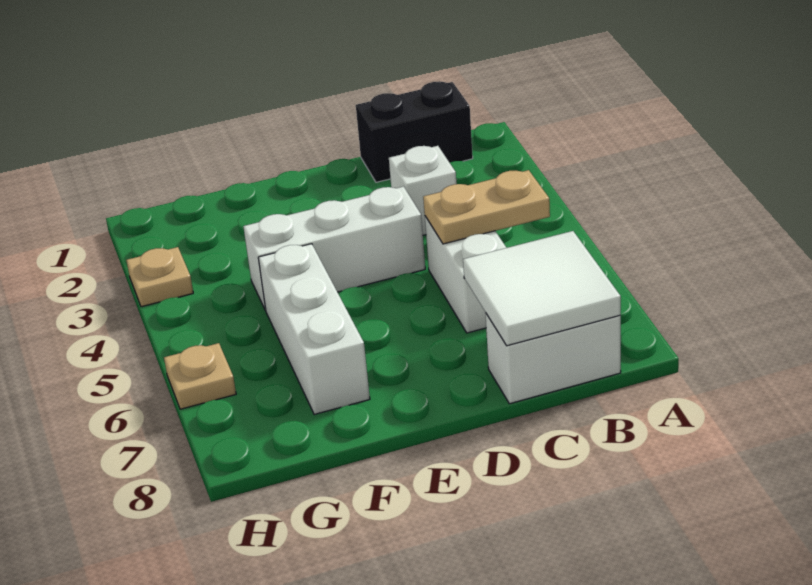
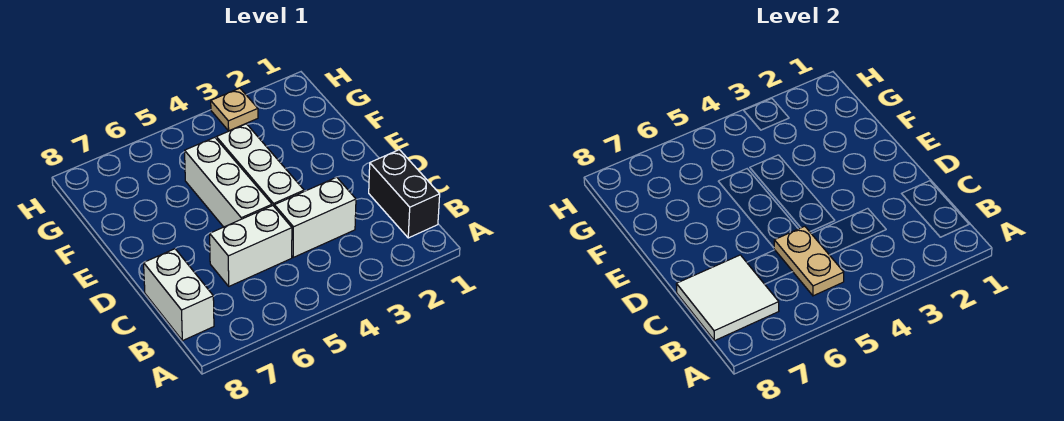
white 1x1 brick [389,146,456,235] -> white 1x2 brick [275,177,356,257]
white 1x3 brick [258,244,370,415] -> white 1x3 brick turned to [185,137,272,227]
tan 1x1 plate [164,343,236,409] -> none

